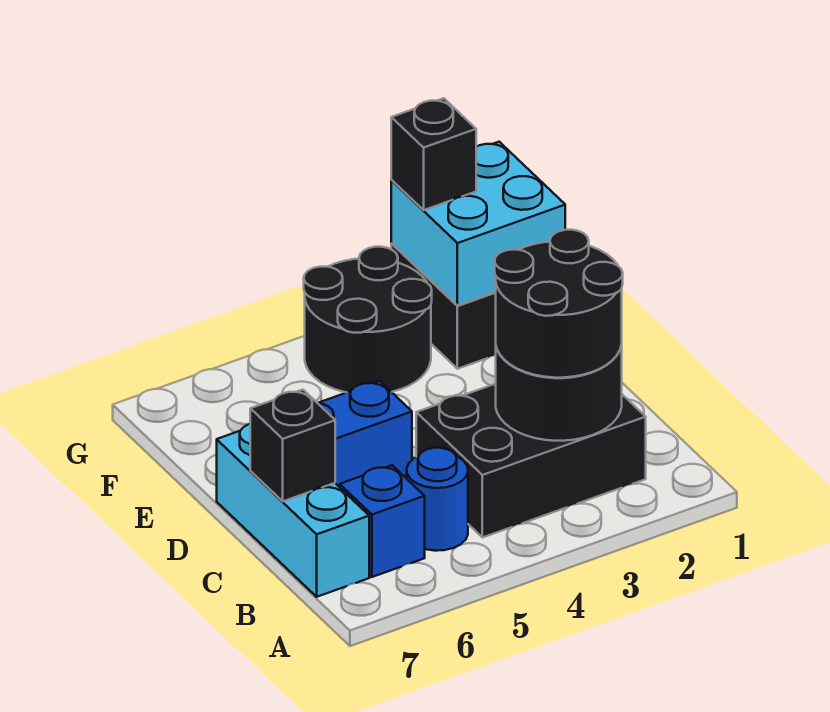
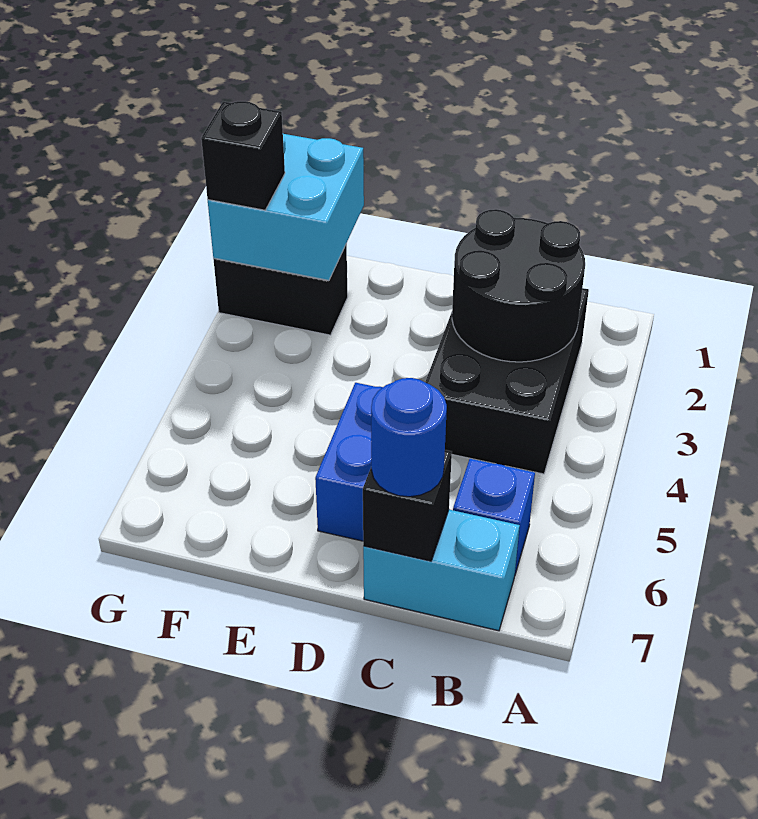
black 2x2 round brick [495,230,623,378] -> none
blue 1x1 round brick [407,448,468,551] -> blue 1x1 round brick moved to [371,378,447,497]
cyan 1x3 brick [217,424,369,597] -> cyan 1x2 brick [363,510,520,631]
black 2x2 round brick [304,247,432,392] -> none

